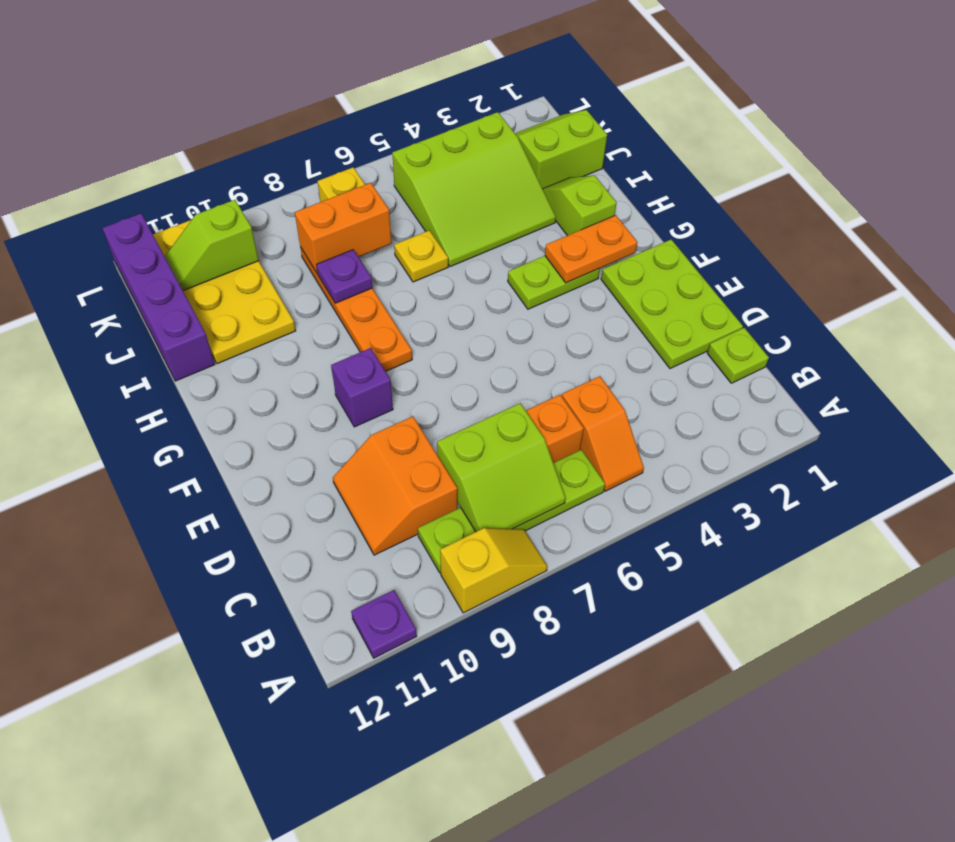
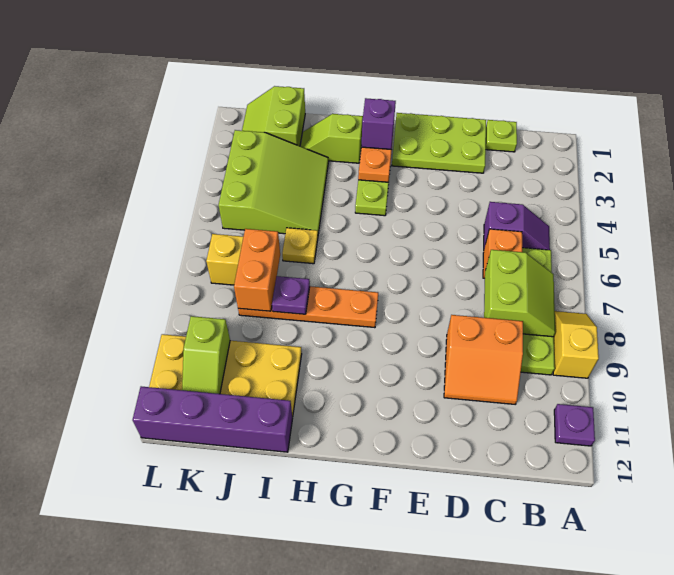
orange 1x2 slope [562,376,644,491] -> purple 1x2 slope [484,202,550,250]
purple 1x1 brick [331,348,393,427] -> purple 1x1 brick moved to [361,98,396,150]

